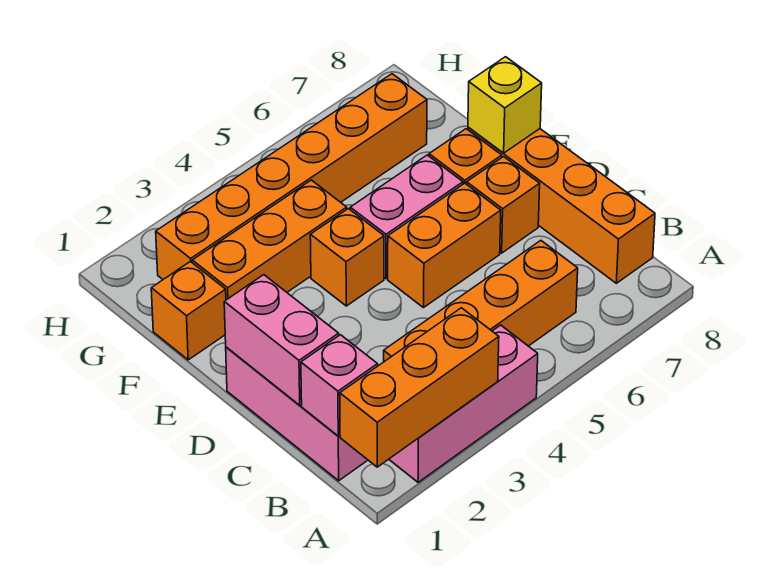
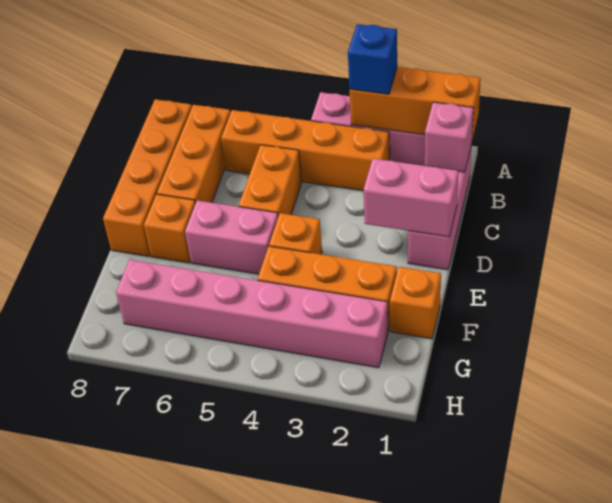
none -> blue 1x1 brick [348,24,397,94]
pink 1x2 brick [224,275,339,405] -> pink 1x2 brick turned to [364,159,458,237]
orange 1x2 brick [388,183,501,308] -> orange 1x2 brick turned to [239,145,302,216]
orange 1x1 brick [467,157,540,253] -> orange 1x3 brick [157,105,230,203]
yellow 1x1 brick [468,57,542,153] -> none
orange 1x6 brick [156,74,427,279] -> pink 1x6 brick [116,260,388,368]

